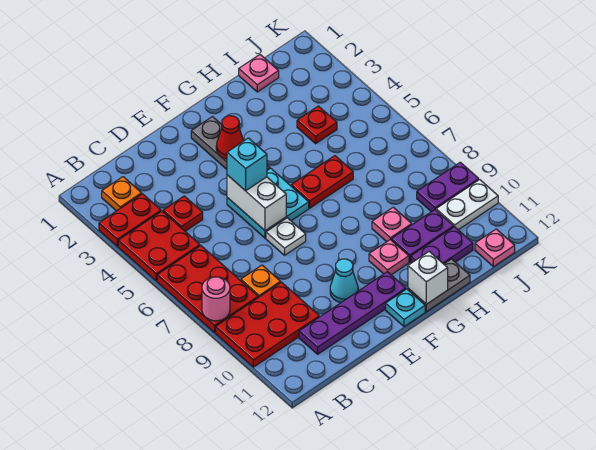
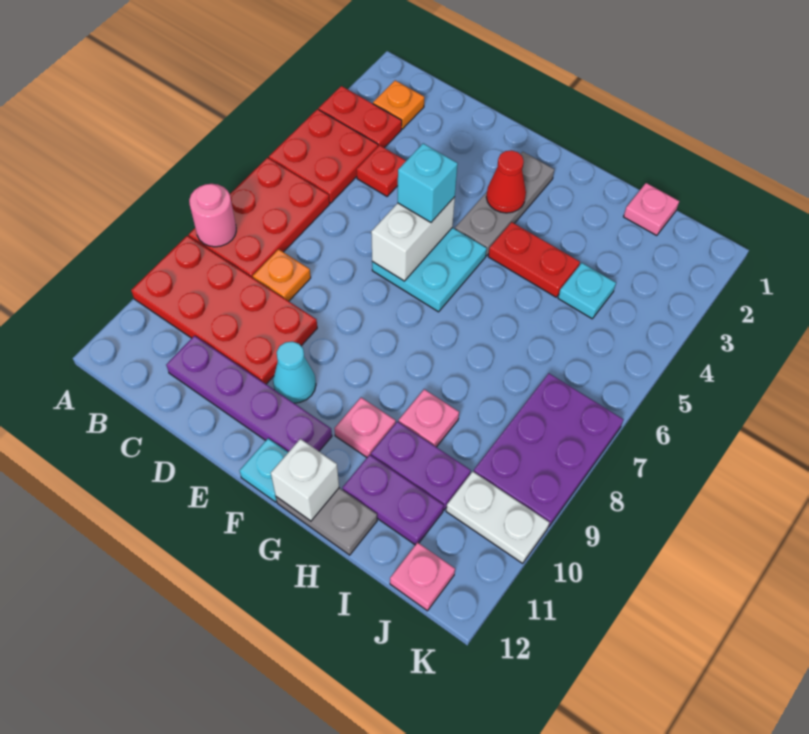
red 2x3 plate [216,282,319,367] -> red 2x4 plate [131,236,317,384]
white 1x1 plate [266,218,306,255] -> none
red 1x2 plate [291,156,353,208] -> red 1x2 plate moved to [488,222,580,297]
red 1x1 plate [297,106,337,144] -> cyan 1x1 plate [558,263,616,319]
purple 1x2 plate [417,162,479,212] -> purple 2x3 plate [474,373,624,527]

